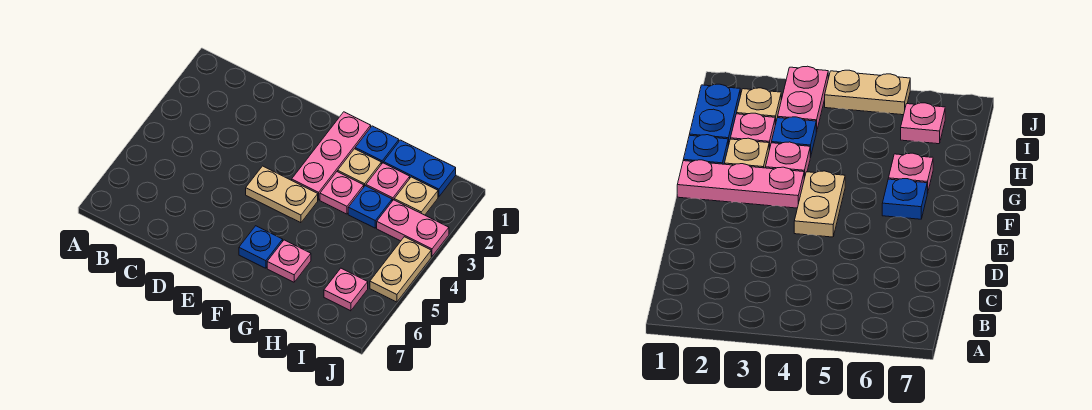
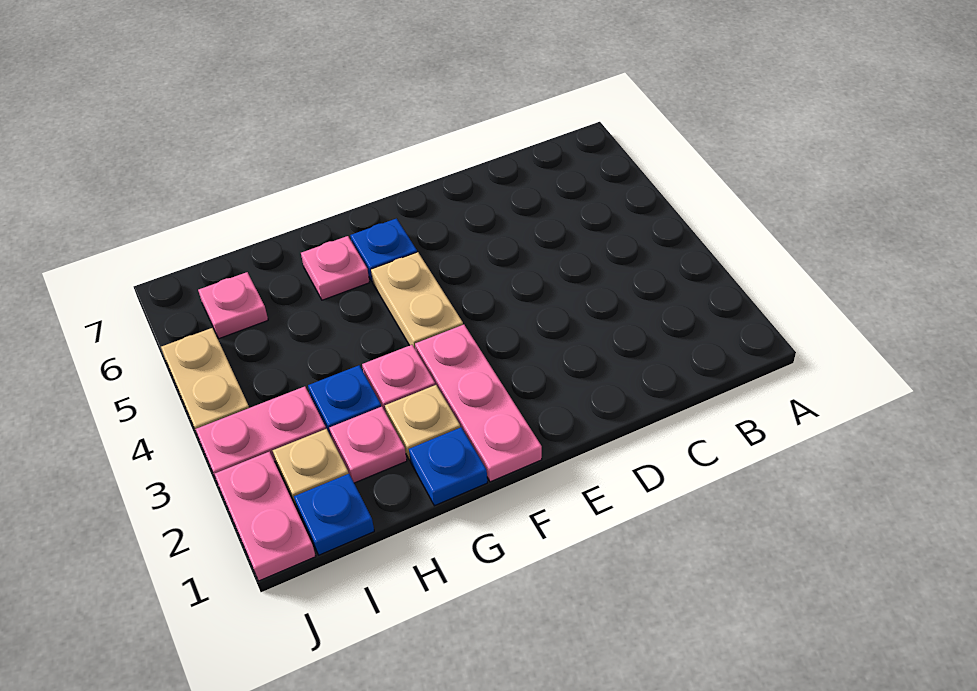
tan 1x2 plate [246,166,318,223] -> tan 1x2 plate turned to [371,252,463,349]
blue 1x2 plate [384,140,456,197] -> blue 1x1 plate [294,474,374,555]
none -> pink 1x2 plate [214,452,316,581]

